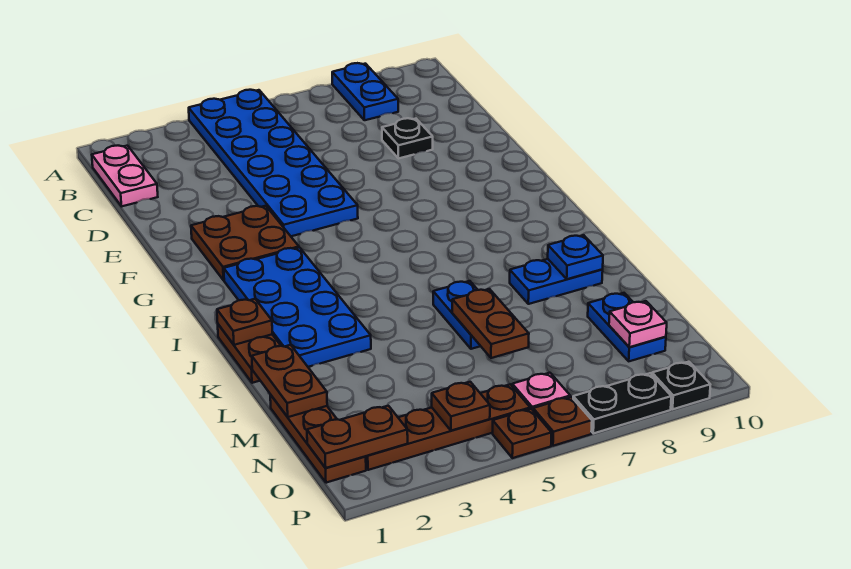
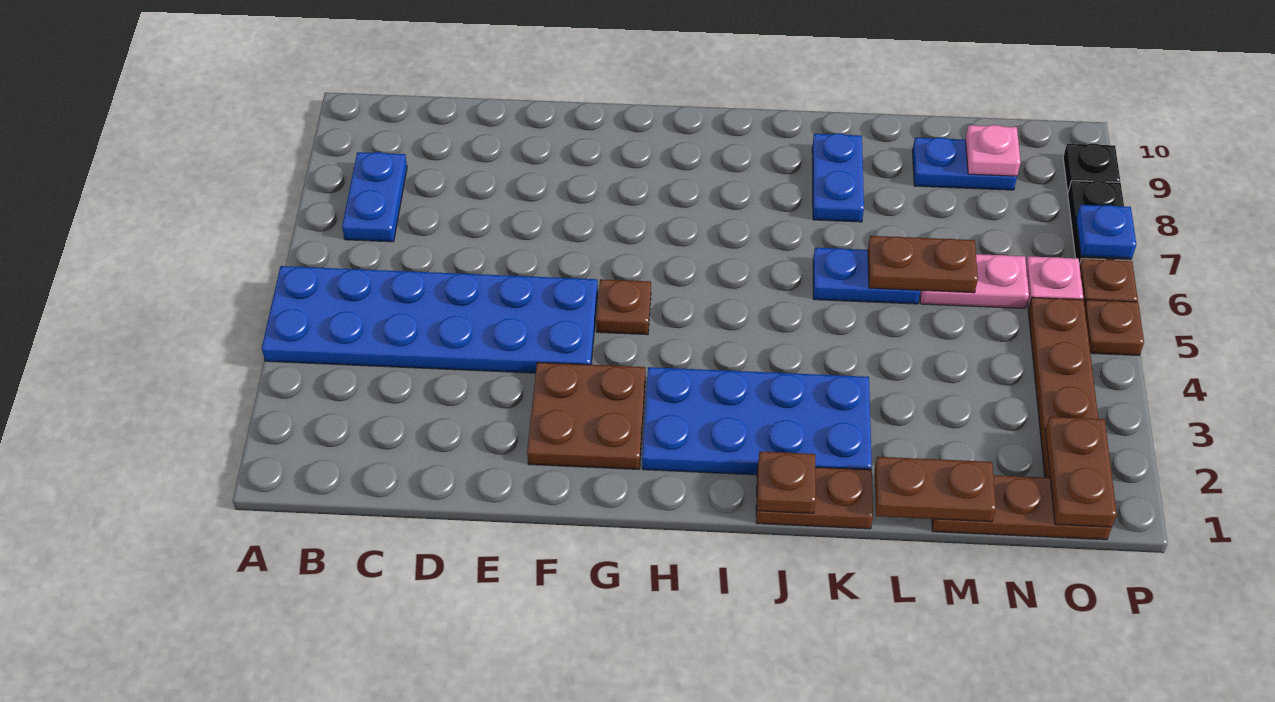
blue 1x2 plate [332,63,398,120] -> blue 1x2 plate turned to [342,152,407,242]
pink 1x2 plate [92,146,158,206] -> pink 1x2 plate moved to [920,254,1029,308]
black 1x1 plate [382,118,433,159] -> none
blue 1x1 plate [548,235,603,279] -> blue 1x1 plate moved to [1076,205,1136,258]
brown 1x1 plate [432,382,490,431] -> brown 1x1 plate moved to [596,279,651,335]

